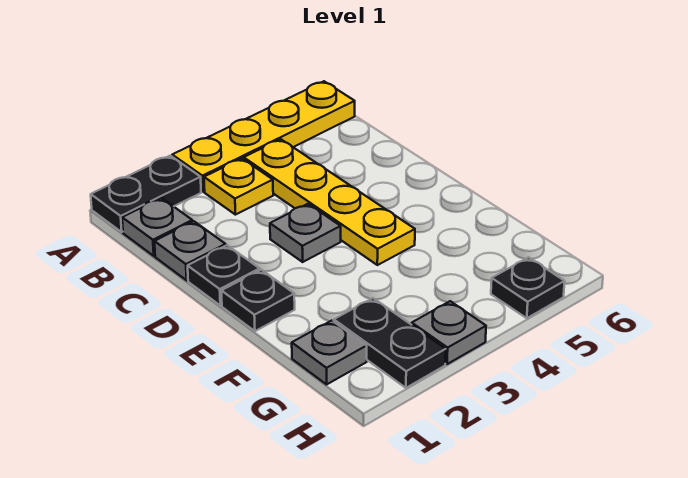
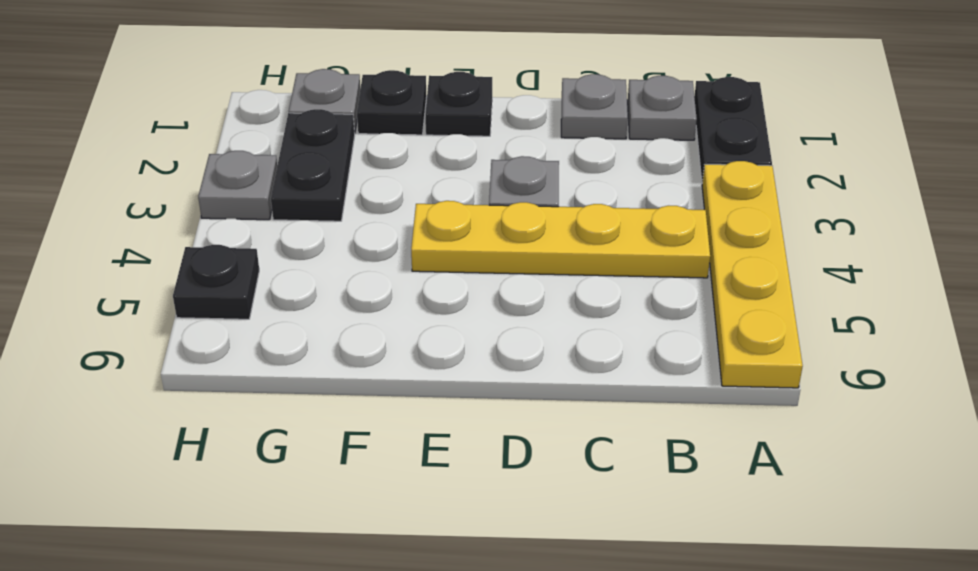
yellow 1x1 plate [204,158,273,215] -> none
black 1x1 plate [188,245,260,305] -> black 1x1 plate moved to [357,70,427,135]
black 1x2 plate [334,298,446,388] -> black 1x2 plate turned to [271,109,355,221]

